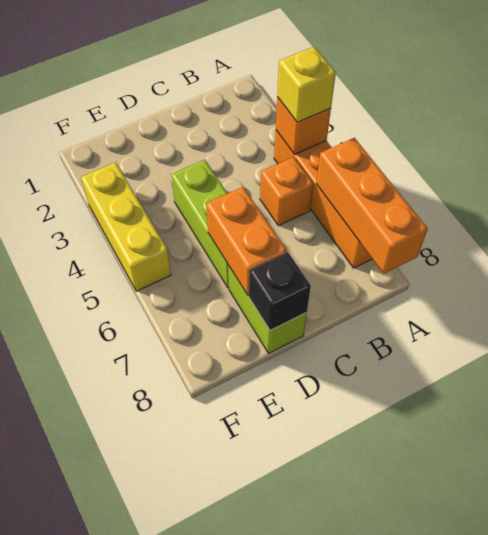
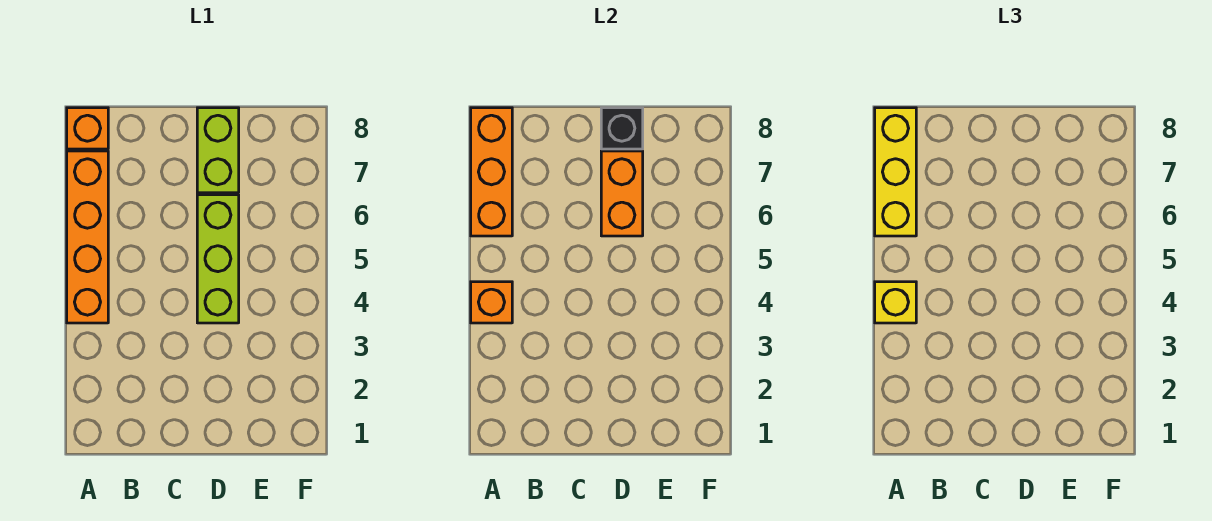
orange 1x1 brick [260,157,313,226] -> orange 1x1 brick moved to [67,108,108,149]
yellow 1x3 brick [81,162,171,291] -> yellow 1x3 brick moved to [875,108,916,236]

